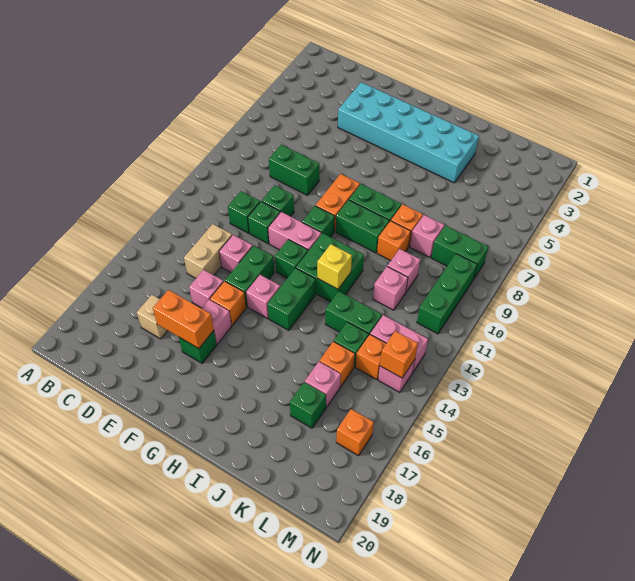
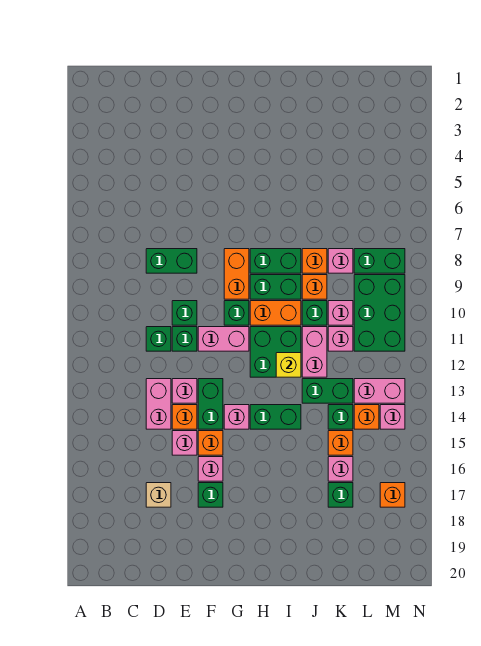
tan 1x2 brick [184,224,232,278] -> pink 1x2 brick [146,379,171,429]
cyan 2x6 brick [338,82,479,183] -> none
orange 1x2 brick [153,290,214,348] -> orange 1x2 brick moved to [250,301,301,325]
green 1x1 brick [275,239,308,278] -> green 1x1 brick moved to [302,301,327,325]
green 1x2 brick [268,268,316,330] -> green 1x2 brick turned to [250,405,301,429]
none -> pink 1x2 brick [302,327,327,377]
green 1x3 brick [417,254,477,334] -> green 2x3 brick [354,275,405,351]
orange 1x1 brick [380,331,418,378] -> orange 1x1 brick moved to [172,405,197,429]

